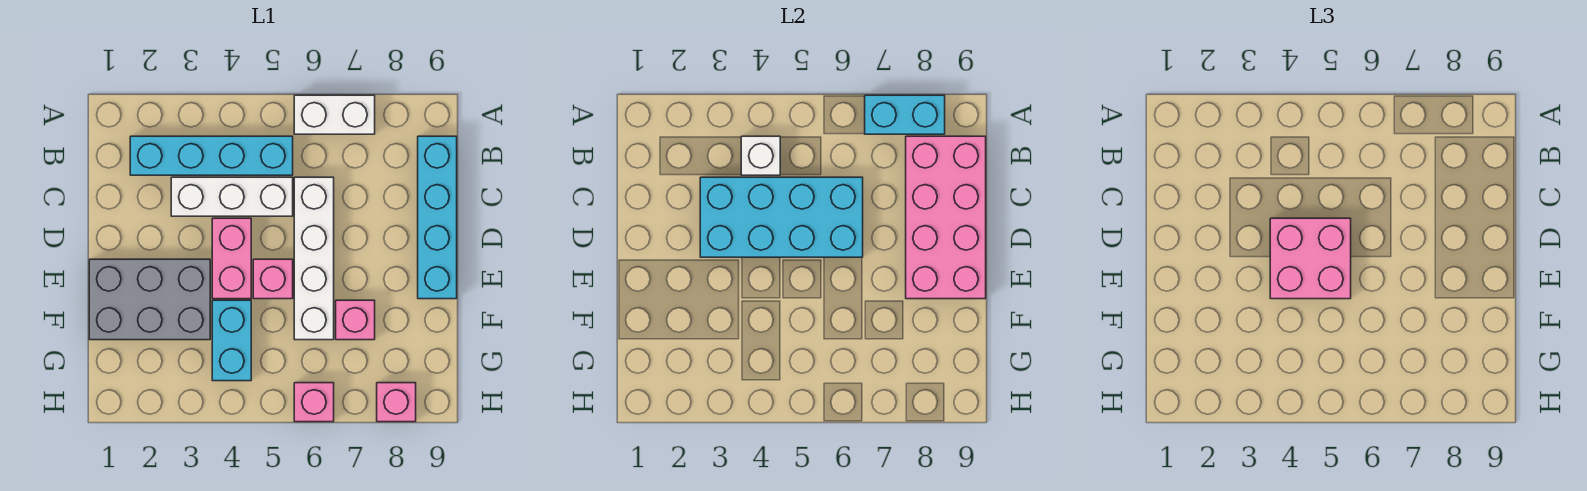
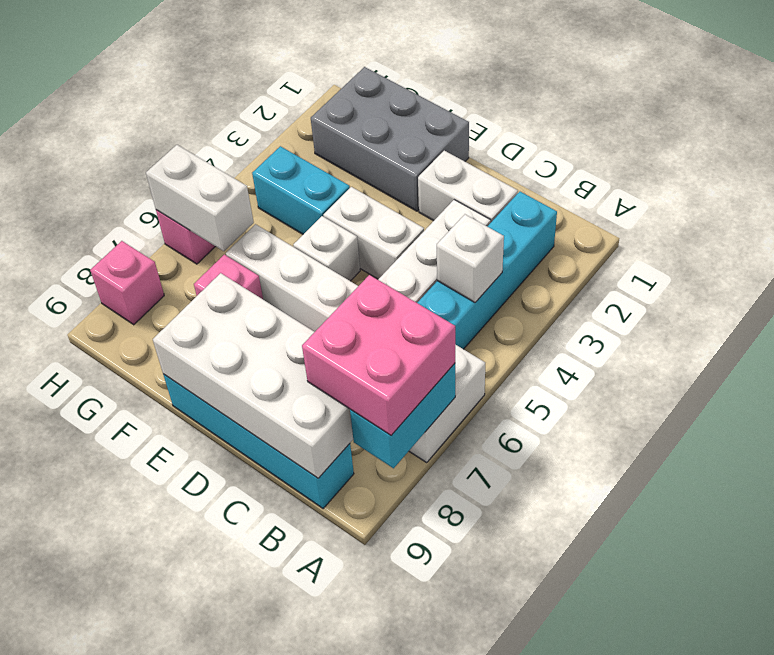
pink 2x4 brick [906,136,986,299] -> white 2x4 brick [153,273,353,478]
none -> white 1x2 brick [418,151,518,222]
cyan 2x4 brick [700,177,863,257] -> none
pink 1x2 brick [212,218,251,299] -> white 1x2 brick [323,187,424,279]
pink 2x2 brick [1270,218,1351,299] -> pink 2x2 brick moved to [302,275,455,435]
grey 2x3 brick [89,259,210,340] -> grey 2x3 brick turned to [311,67,469,211]
pink 1x1 brick [253,259,293,299] -> white 1x1 brick [293,216,360,281]
none -> white 1x2 brick [146,145,254,251]

